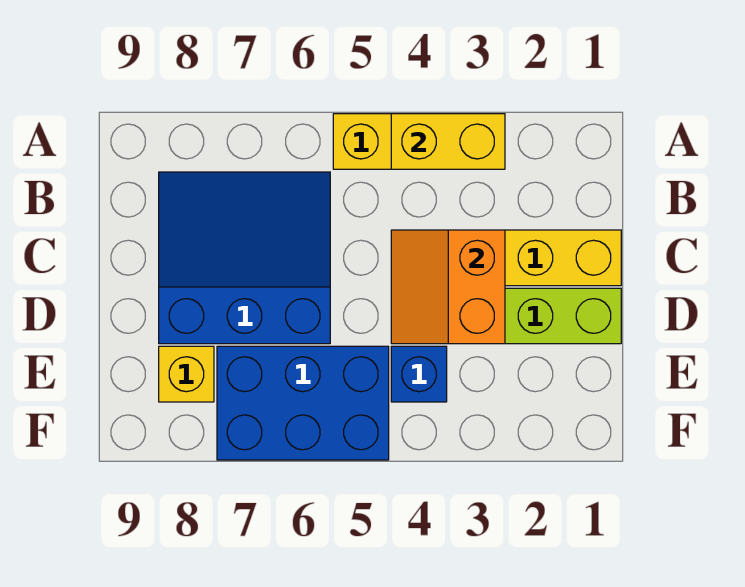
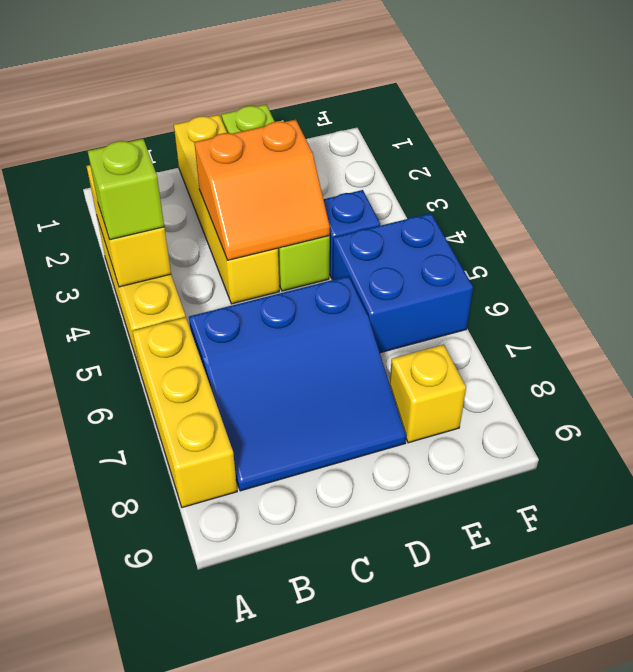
none -> lime 1x1 brick [88,139,164,240]
none -> yellow 1x3 brick [132,317,237,508]
blue 3x3 slope [159,172,330,344] -> blue 3x3 slope turned to [189,276,406,491]
blue 2x3 brick [217,346,389,460] -> blue 2x2 brick [332,213,473,353]

